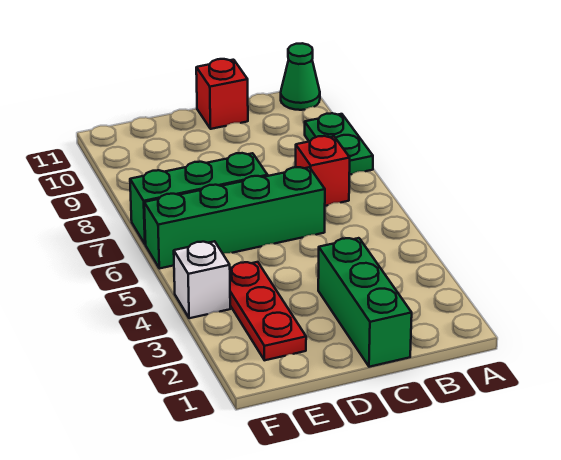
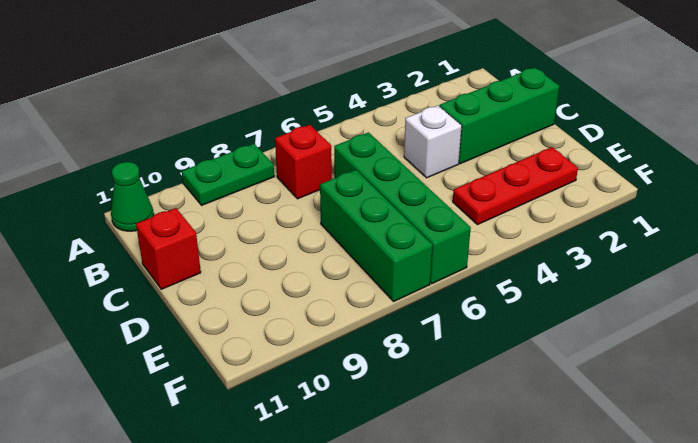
white 1x1 brick [174,241,230,318] -> white 1x1 brick moved to [404,105,462,178]

